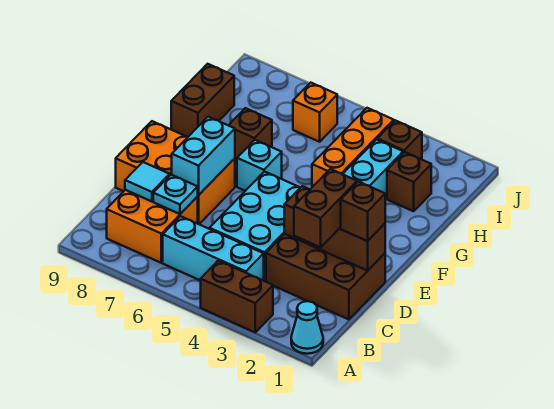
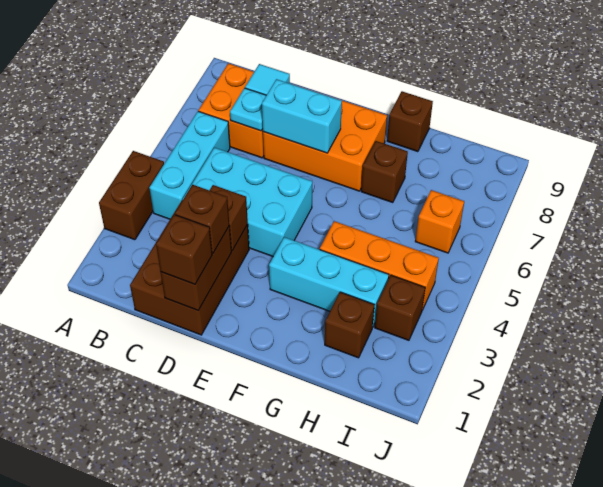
cyan 1x1 cone [291,301,323,354] -> none
brown 1x2 brick [294,169,357,247] -> brown 1x1 brick [175,185,229,253]
orange 2x3 brick [116,121,235,224] -> orange 2x3 brick turned to [263,92,387,191]
cyan 1x1 brick [237,140,282,191] -> none
brown 1x2 brick [171,64,234,137] -> brown 1x1 brick [387,91,433,152]

